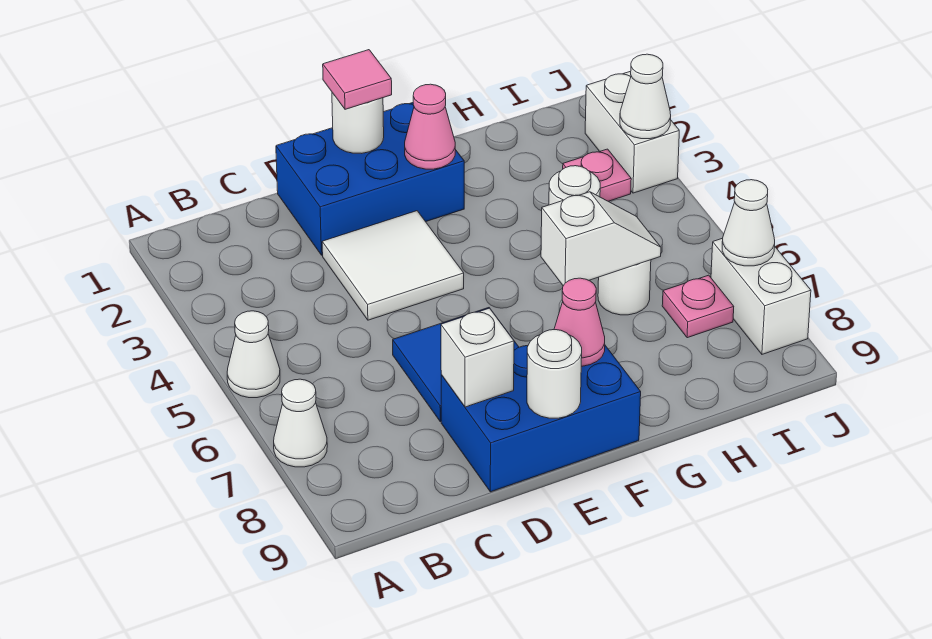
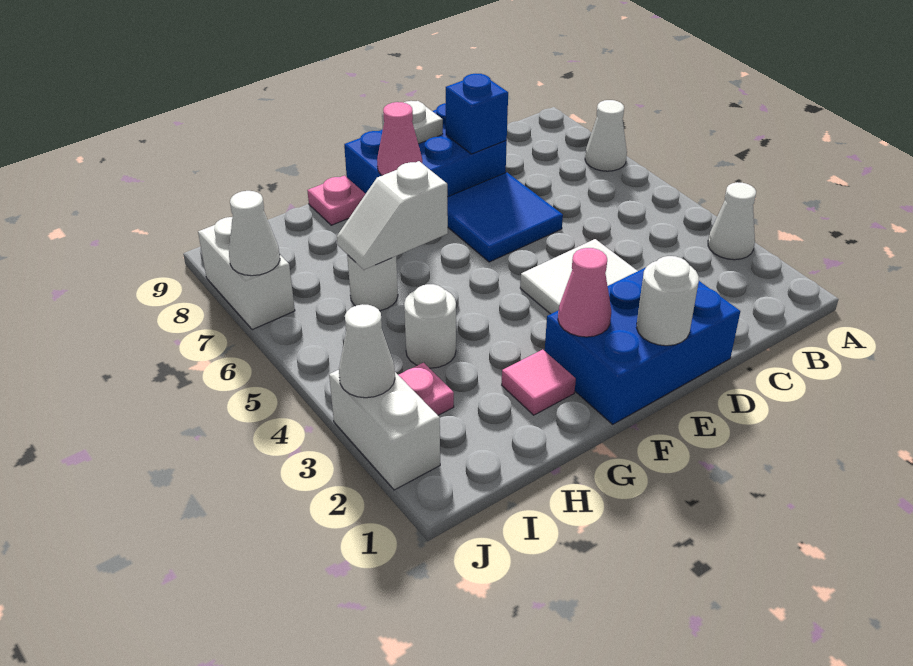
white 1x1 cone [227,311,280,398] -> white 1x1 cone moved to [708,182,756,260]
white 1x1 brick [441,308,514,407] -> blue 1x1 brick [446,74,508,154]
pink 1x1 tile [323,50,392,109] -> pink 1x1 tile moved to [502,350,576,415]
white 1x1 round brick [527,330,582,418] -> white 1x1 plate [382,101,443,144]
pink 1x1 plate [662,275,734,338] -> pink 1x1 plate moved to [307,176,365,225]

